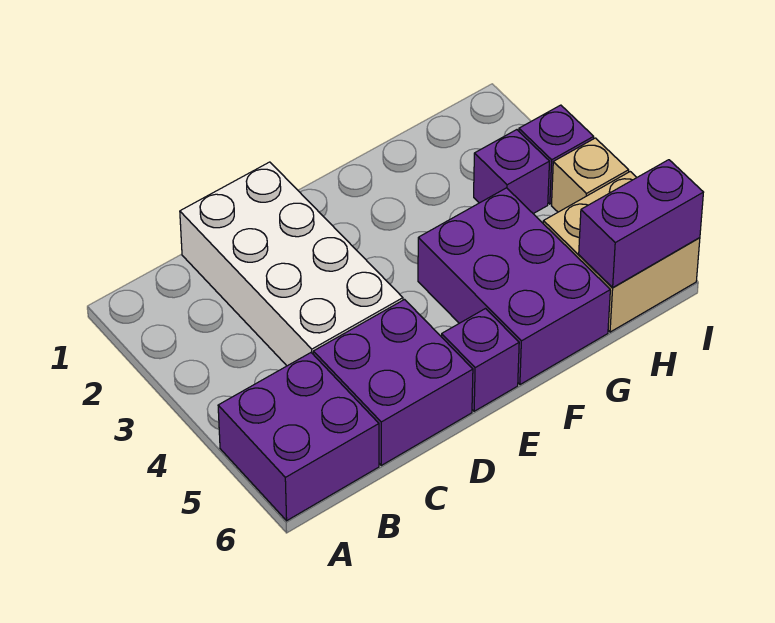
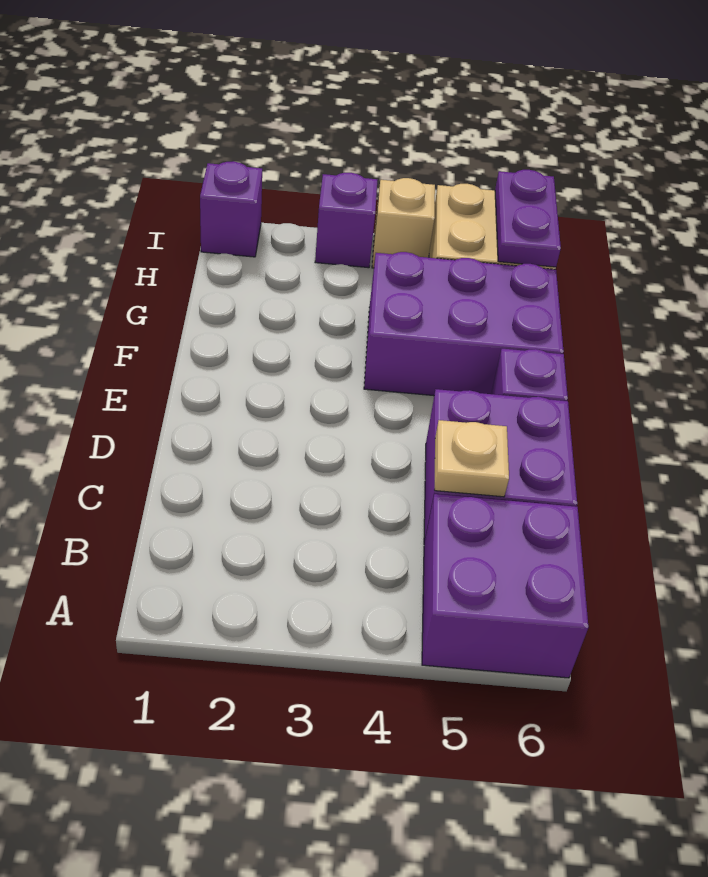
white 2x4 brick [180,162,403,366] -> none
none -> tan 1x1 plate [434,420,509,497]
purple 1x1 brick [474,130,550,214] -> purple 1x1 brick moved to [200,161,262,257]
purple 1x2 brick [579,160,704,287] -> purple 1x2 plate [495,170,561,267]

